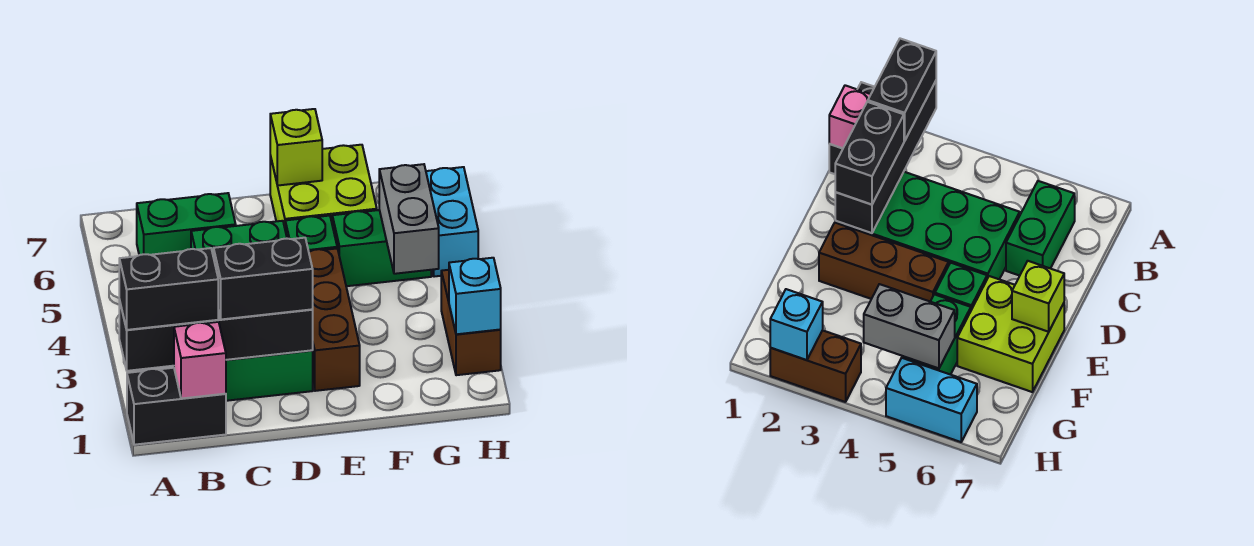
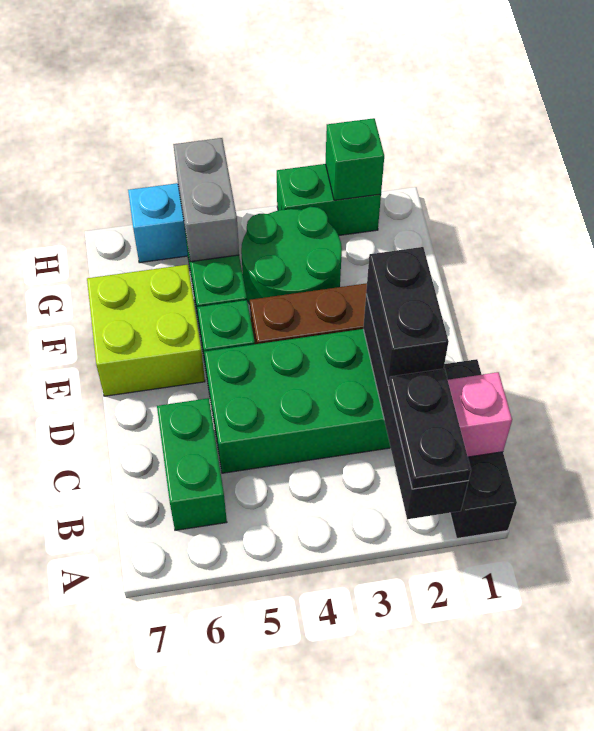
black 1x2 brick [127,368,226,445] -> black 1x3 brick [444,359,517,538]
black 1x2 brick [119,248,218,330] -> black 1x2 plate [389,369,471,489]
lime 1x1 brick [270,109,322,186] -> none
none -> green 2x2 round brick [241,207,342,304]
grey 1x2 brick [379,164,439,274] -> grey 1x2 brick turned to [173,138,239,262]
brown 1x2 brick [441,270,501,375] -> green 1x2 brick [277,164,381,235]
cyan 1x1 brick [449,258,501,334] -> green 1x1 brick [326,118,384,200]

